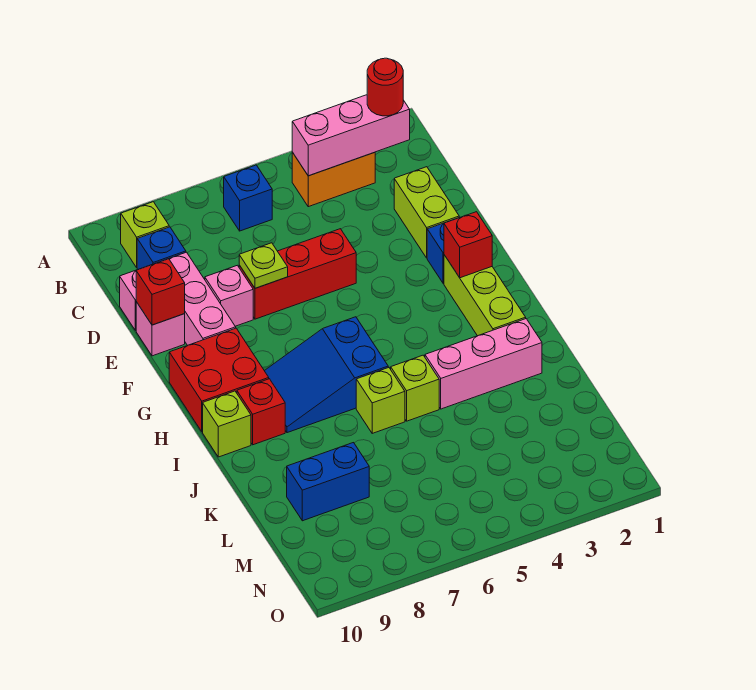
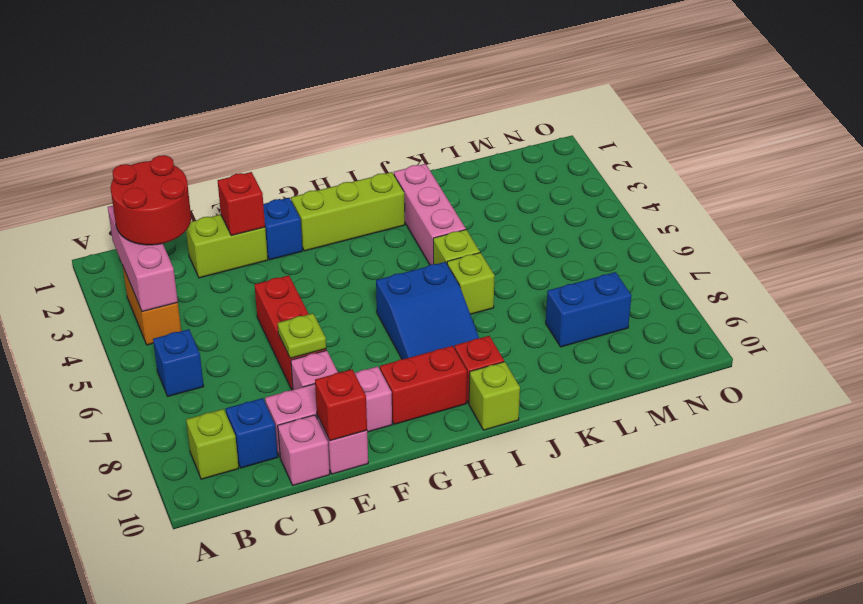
red 1x1 round brick [367,58,403,116] -> red 2x2 round brick [111,155,191,245]
red 1x1 brick [444,212,492,278] -> red 1x1 brick moved to [218,172,265,236]
red 2x2 brick [169,328,269,432] -> red 1x2 brick [380,346,467,424]
blue 1x2 brick [287,443,369,521] -> blue 1x2 brick turned to [546,272,631,347]

